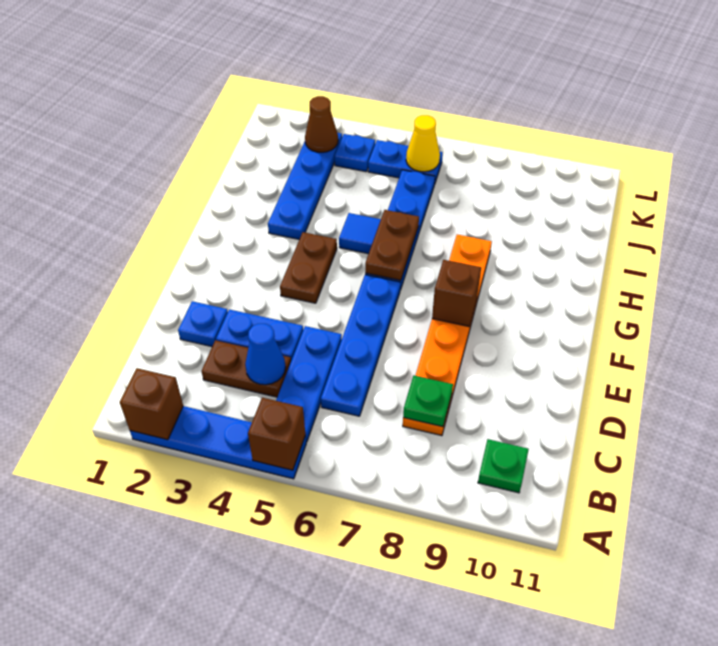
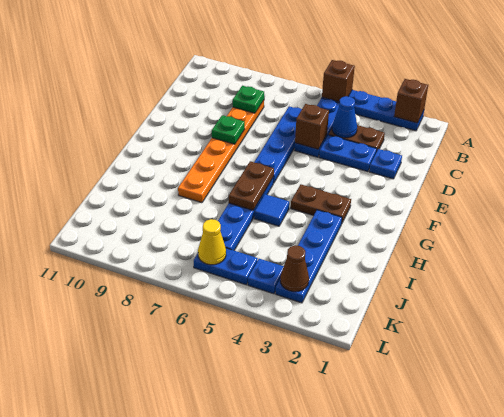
green 1x1 plate [478,439,529,493] -> green 1x1 plate moved to [212,115,245,144]
brown 1x2 plate [280,232,337,303] -> brown 1x2 plate turned to [291,184,351,224]
brown 1x1 brick [432,260,481,326] -> brown 1x1 brick moved to [295,104,329,149]

